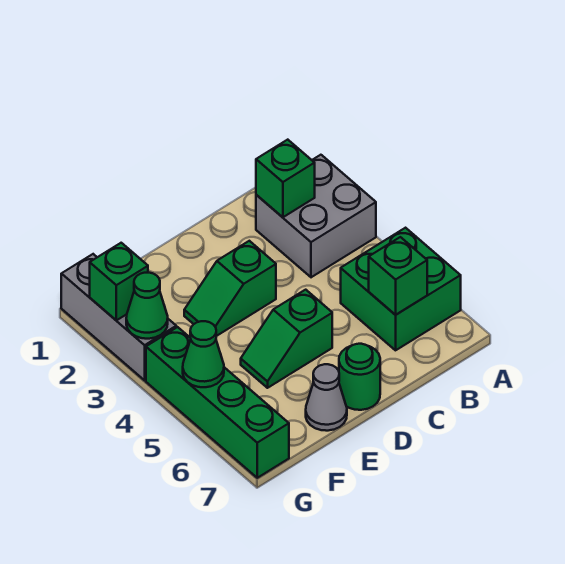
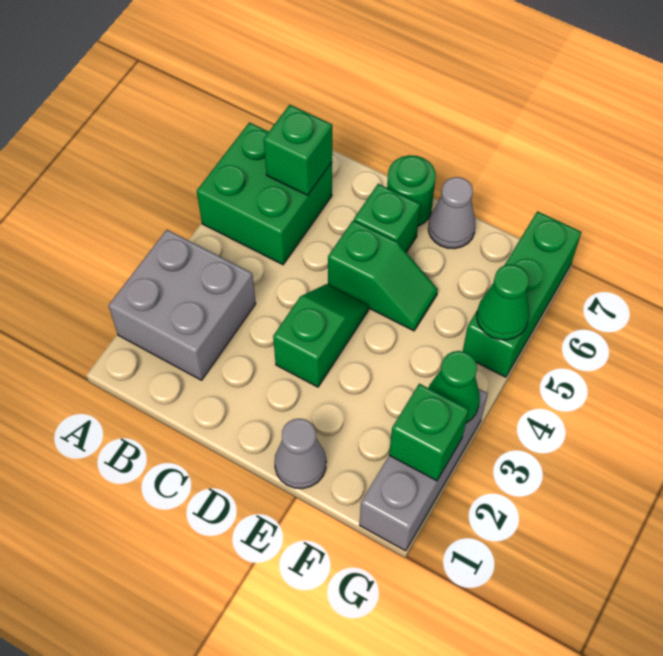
green 1x1 brick [256,140,315,217] -> green 1x1 brick moved to [354,184,420,252]
green 1x2 slope [184,241,276,336] -> green 1x2 slope turned to [273,284,369,387]
none -> grey 1x1 cone [274,418,326,489]
green 1x4 brick [146,327,289,478] -> green 1x3 brick [463,211,581,377]

